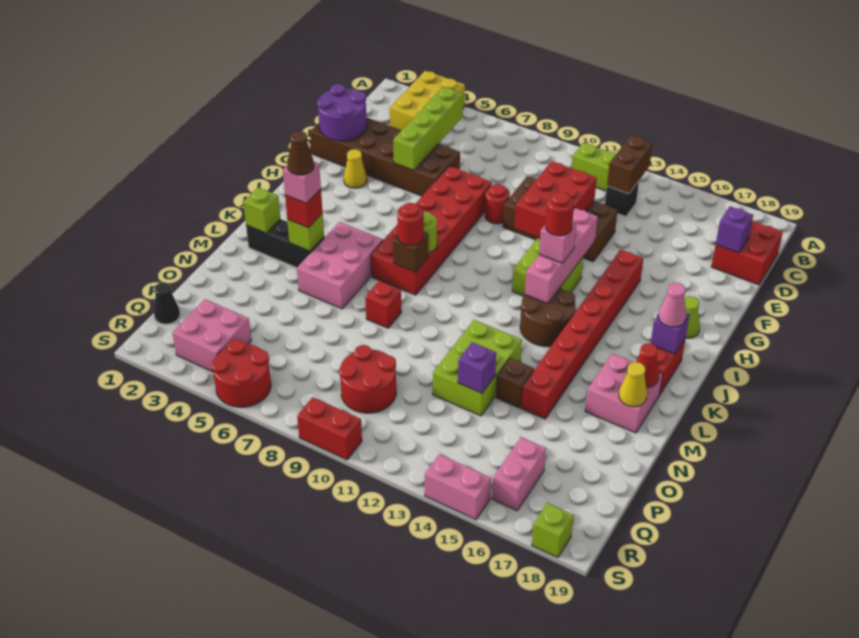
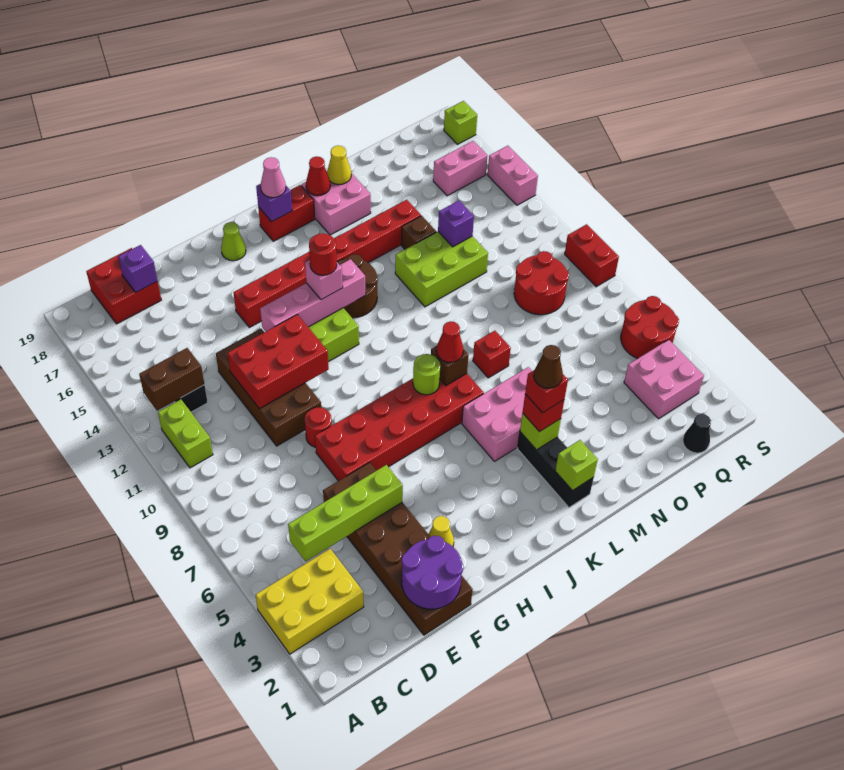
red 1x1 round brick [397,203,424,245] -> red 1x1 cone [436,321,463,362]
pink 1x1 brick [283,162,321,203] -> red 1x1 brick [525,370,568,413]

